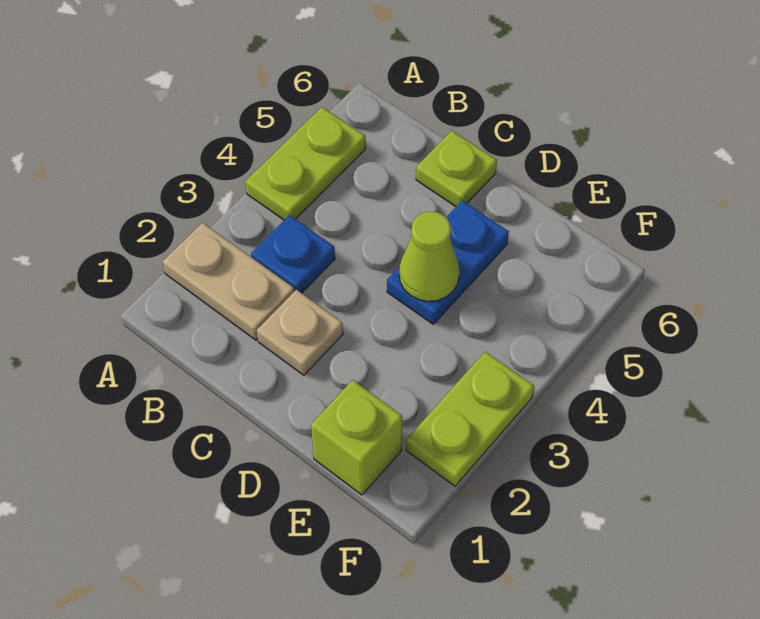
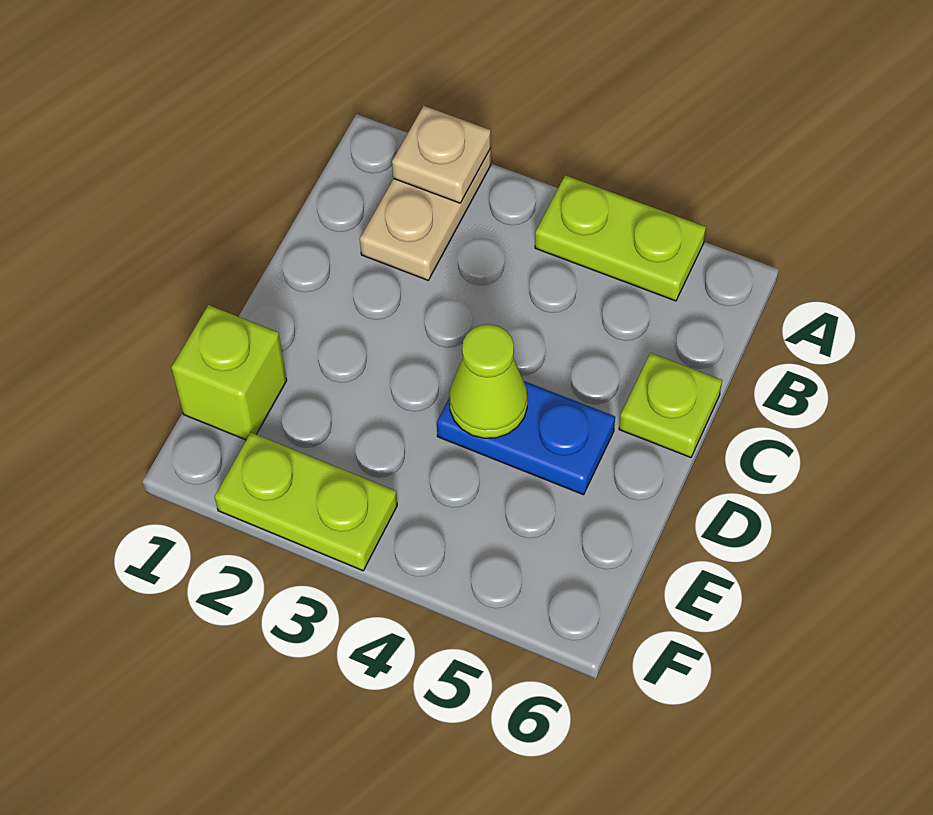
blue 1x1 plate [251,215,335,293] -> none
tan 1x1 plate [257,290,343,375] -> tan 1x1 plate moved to [392,106,491,203]

